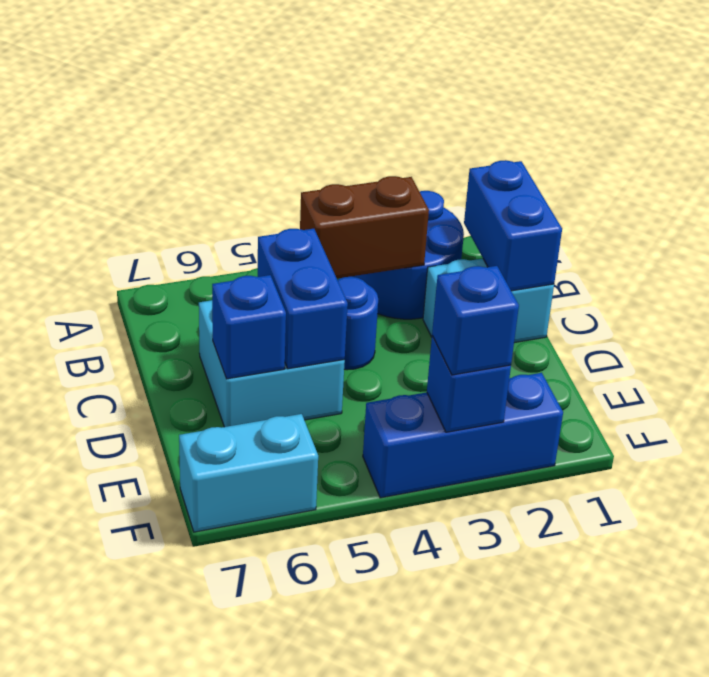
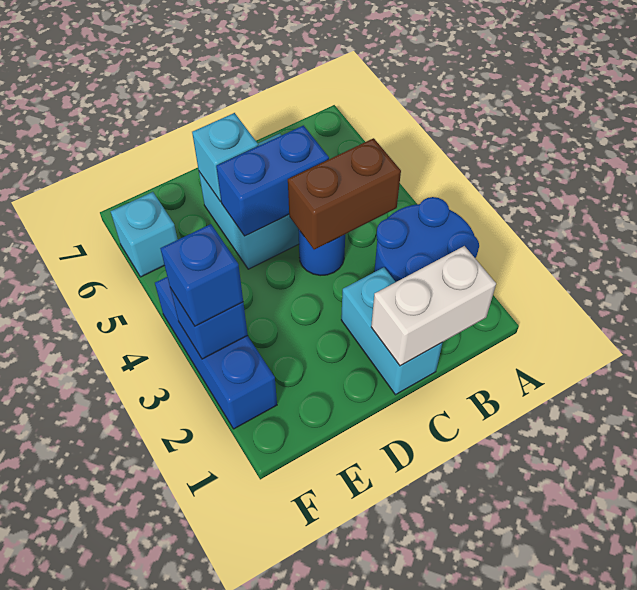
blue 1x2 brick [464,160,562,291] -> white 1x2 brick [371,246,496,366]
brown 1x2 brick [300,176,429,279] -> brown 1x2 brick turned to [288,138,401,250]
blue 1x1 brick [212,275,286,379] -> cyan 1x1 brick [192,113,258,202]
cyan 1x2 brick [179,414,318,532] -> cyan 1x1 brick [111,192,178,277]

